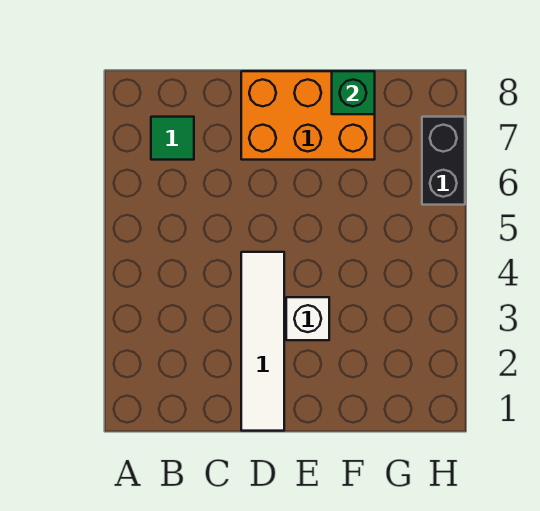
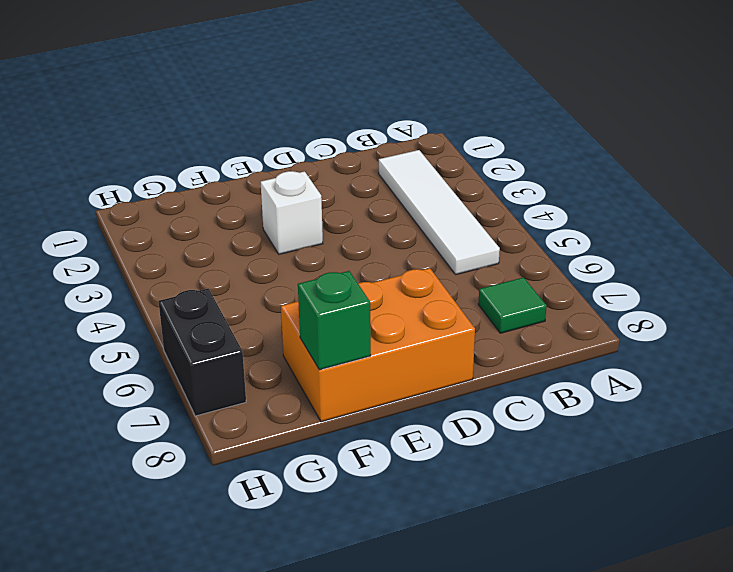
white 1x4 tile [241,252,284,431] -> white 1x4 tile moved to [379,150,500,275]

